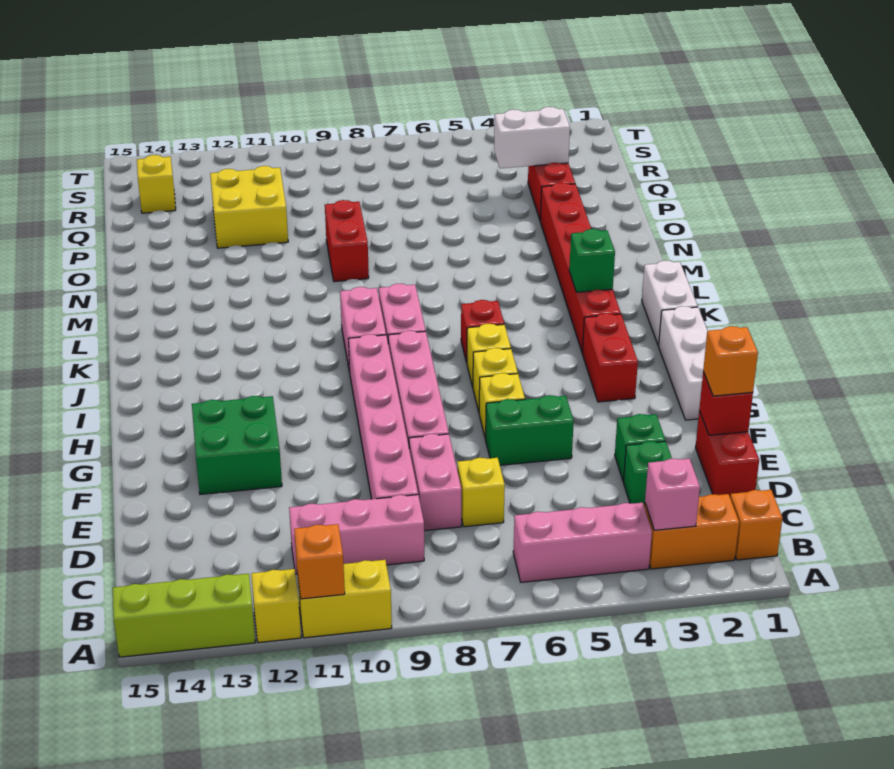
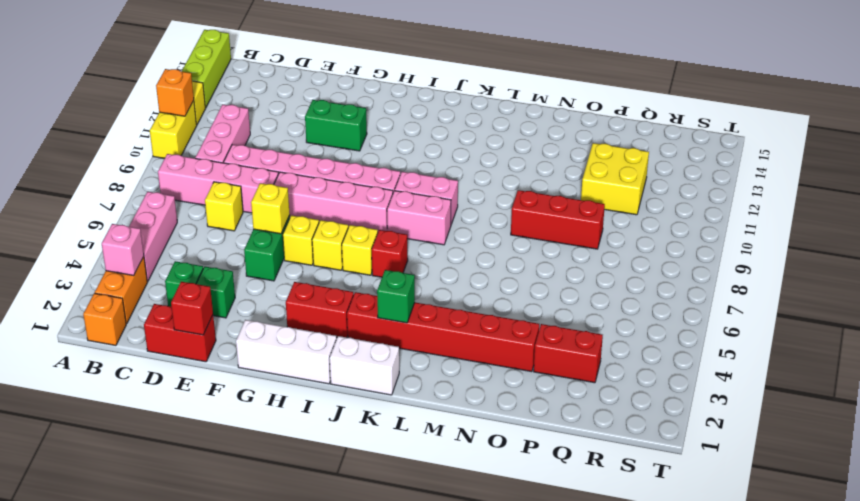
pink 1x2 brick [409,434,461,531] -> pink 1x4 brick [158,154,278,213]
orange 1x1 brick [703,326,758,396] -> none
green 2x2 brick [192,396,282,494] -> green 1x2 brick [305,100,367,151]
red 1x2 brick [325,200,369,282] -> red 1x3 brick [511,190,605,249]
white 1x2 brick [494,107,570,168] -> none
yellow 1x1 brick [137,155,176,213] -> yellow 1x1 brick moved to [251,183,290,234]

